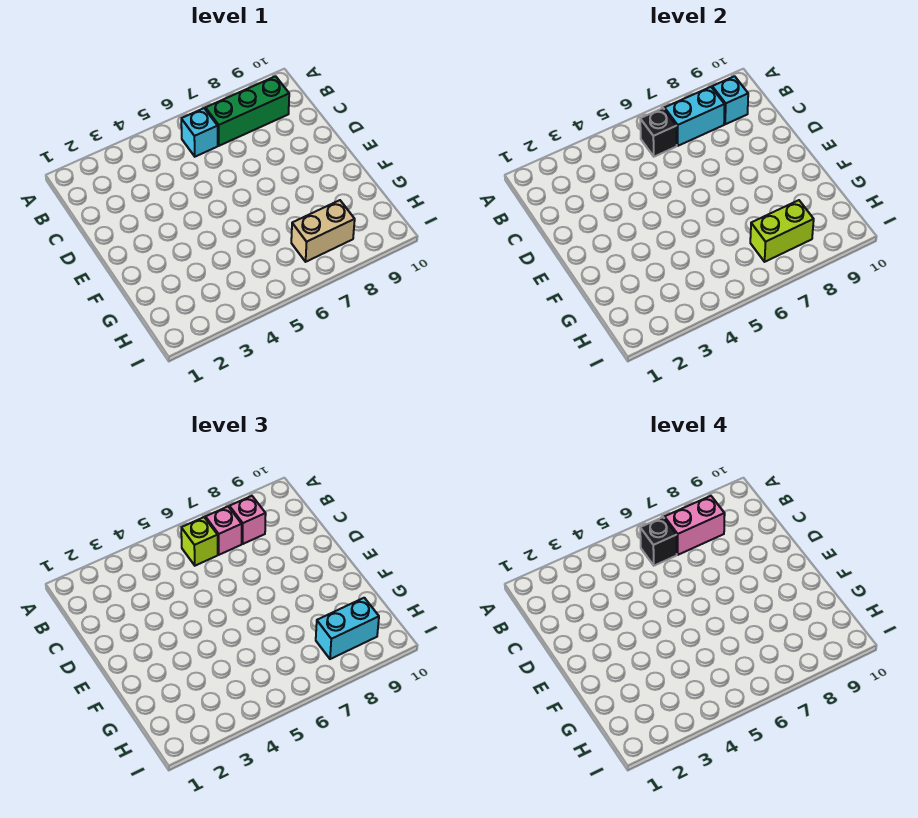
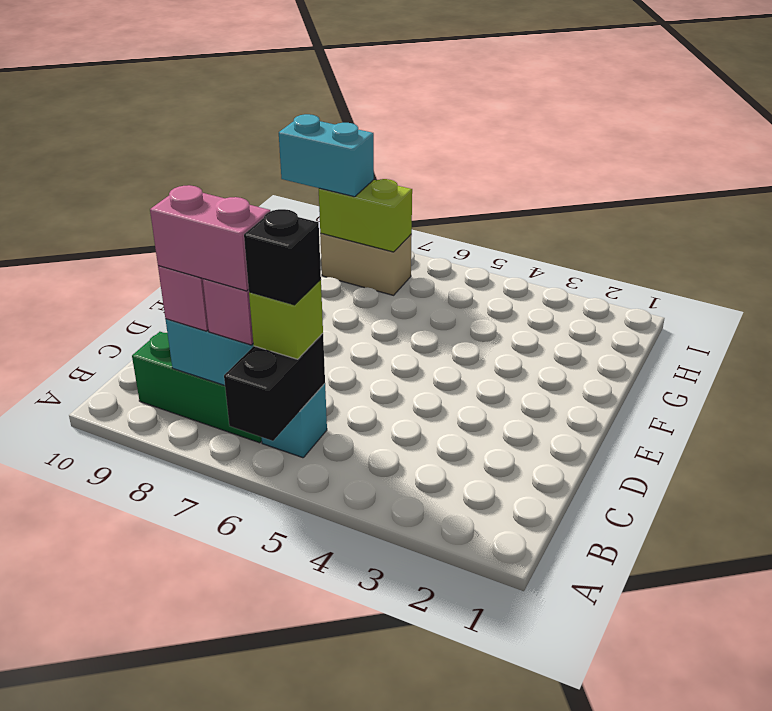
black 1x1 brick [640,108,677,157] -> black 1x2 brick [224,333,325,441]
cyan 1x1 brick [712,76,748,124] -> none

